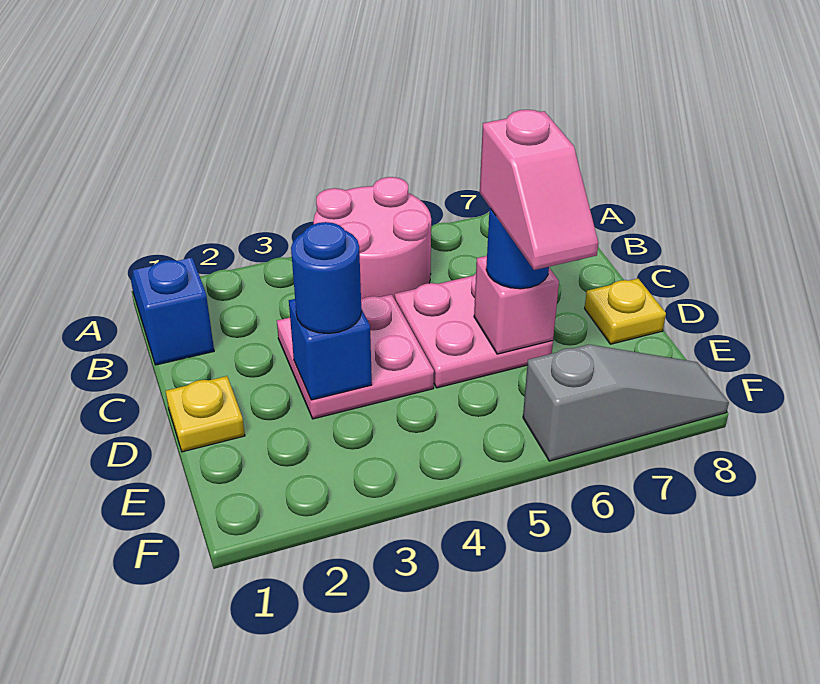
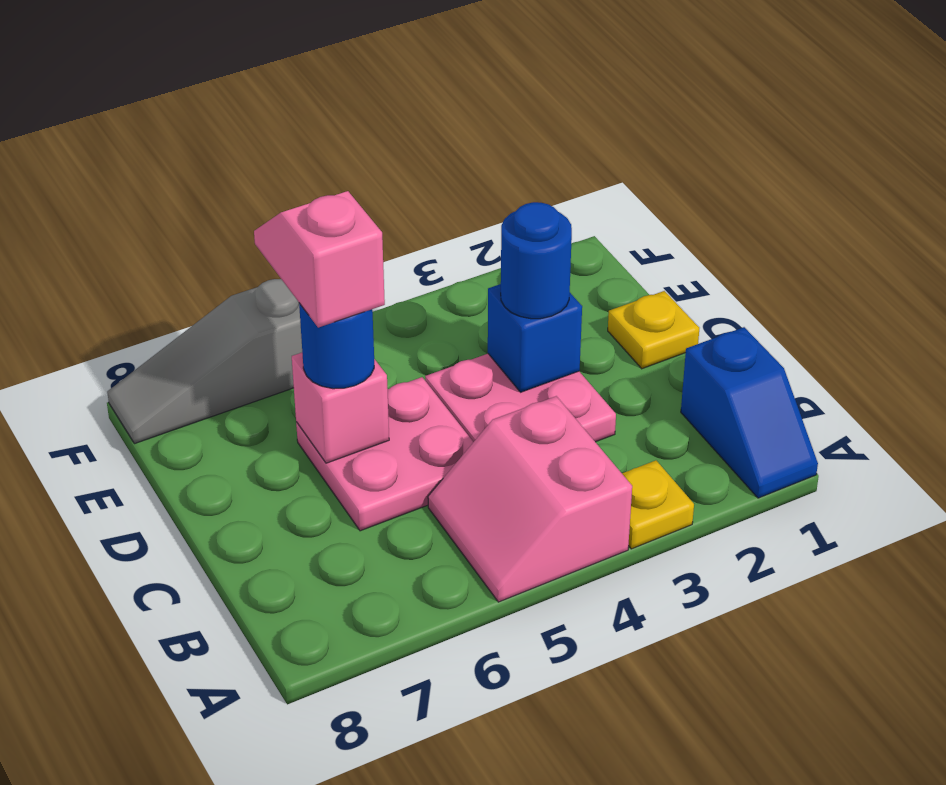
pink 2x2 round brick [313,177,431,299] -> pink 2x2 slope [428,396,632,602]
yellow 1x1 plate [585,279,666,344] -> yellow 1x1 plate moved to [622,460,694,549]

